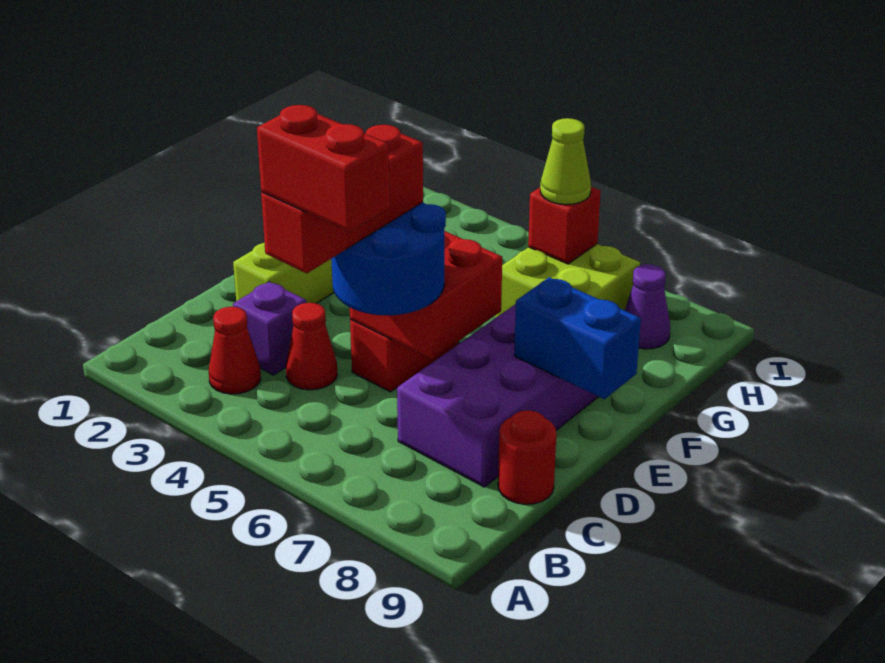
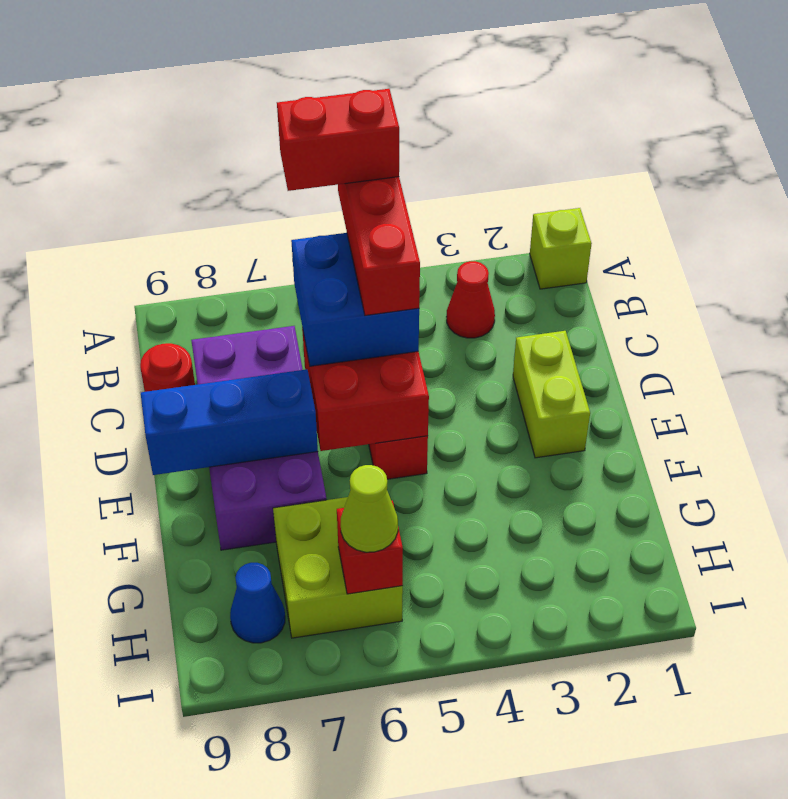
none -> lime 1x1 brick [530,208,592,289]
purple 1x1 brick [233,282,306,375] -> none
red 1x1 cone [286,303,337,390] -> none
blue 2x2 round brick [331,202,446,315] -> blue 2x2 brick [291,233,419,366]
blue 1x2 brick [514,277,641,399] -> blue 1x3 brick [141,369,318,475]
purple 1x1 cone [625,264,670,349] -> blue 1x1 cone [230,563,285,643]

